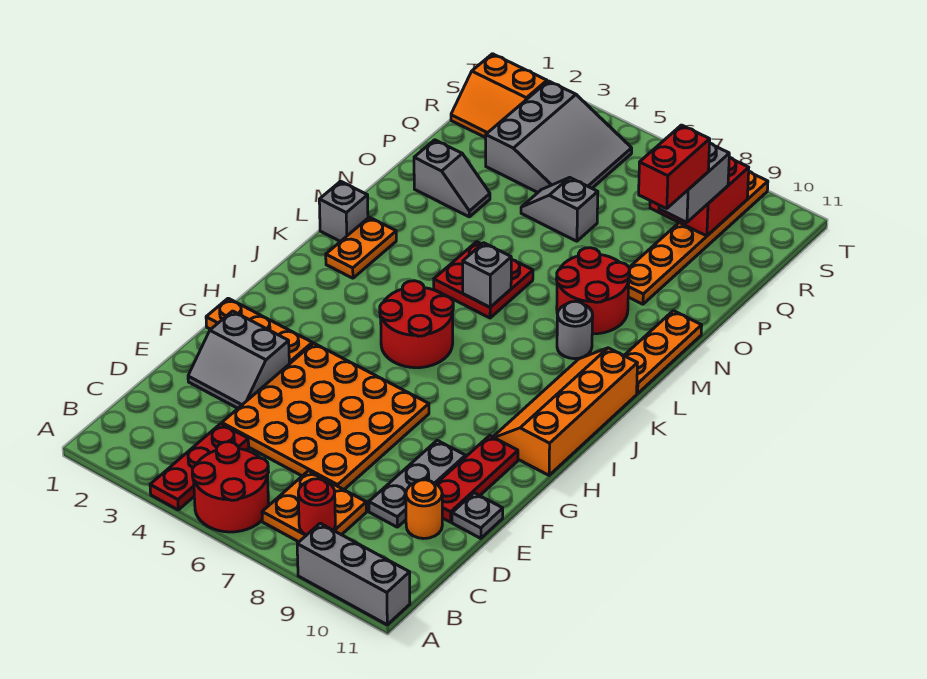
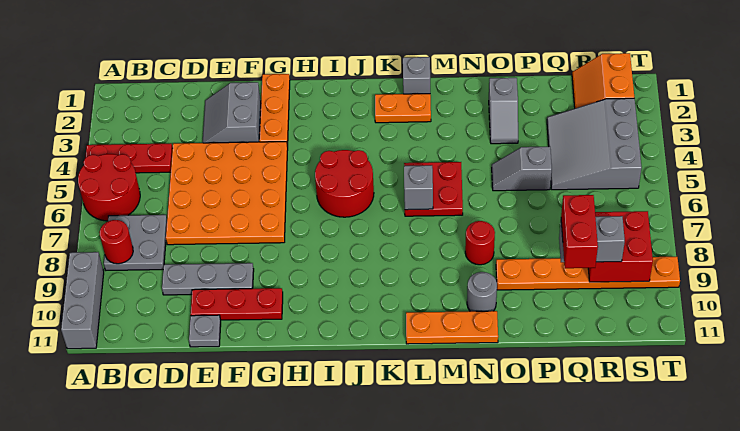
orange 2x2 plate [262,471,366,542] -> grey 2x2 plate [104,215,167,270]
orange 1x1 round brick [406,480,442,539] -> none
orange 2x4 slope [493,348,637,475] -> none
grey 1x1 round brick [557,301,593,359] -> grey 1x1 round brick moved to [467,272,497,311]
red 2x2 round brick [556,248,630,334] -> red 1x1 round brick [465,221,495,265]
grey 1x2 slope [521,178,598,241] -> grey 1x2 slope turned to [492,146,552,191]
red 1x2 brick [639,125,710,208] -> red 1x2 brick turned to [561,195,598,268]
grey 3x3 slope [486,81,632,192] -> grey 3x3 slope turned to [547,98,642,190]

